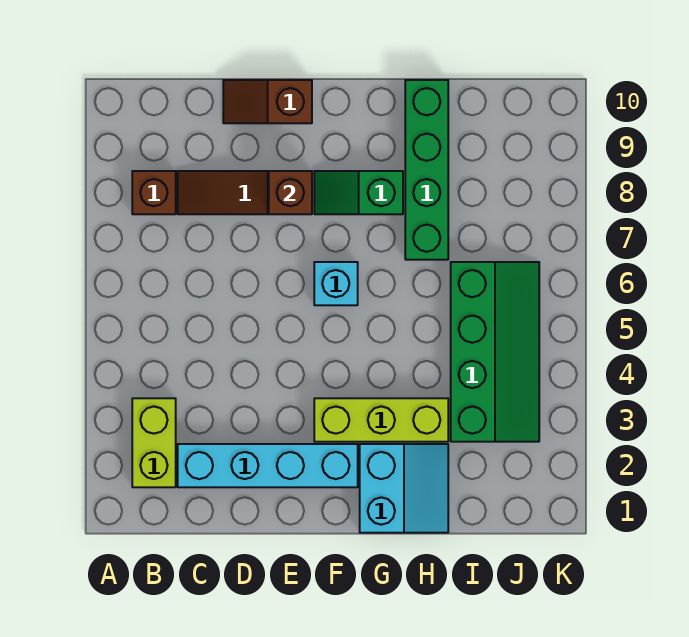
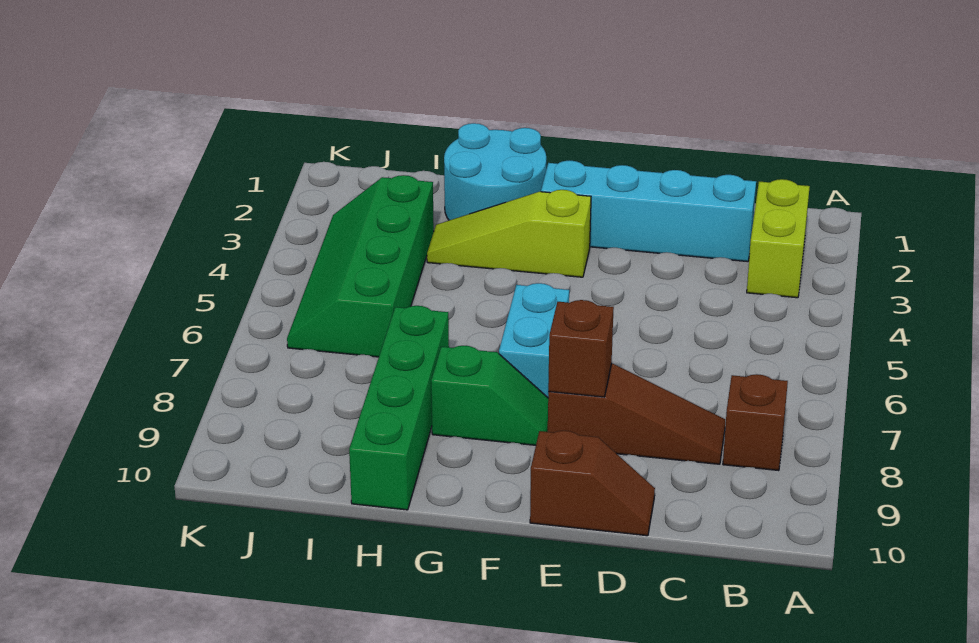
lime 1x3 brick [314,398,448,442] -> lime 1x3 slope [427,190,591,277]
cyan 1x1 brick [314,262,358,305] -> cyan 1x2 brick [499,283,569,397]
cyan 2x2 slope [360,444,448,533] -> cyan 2x2 round brick [444,123,546,220]

